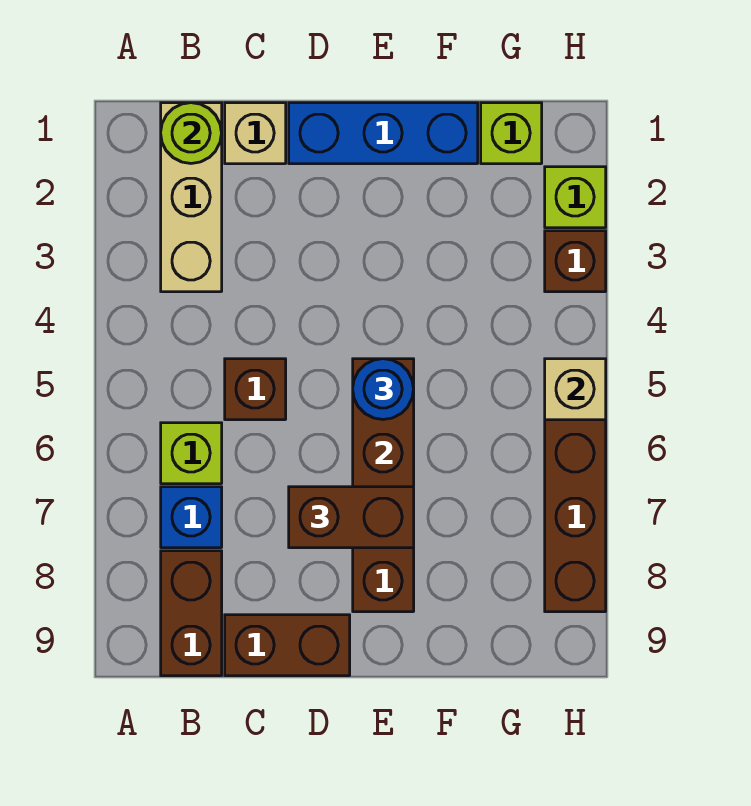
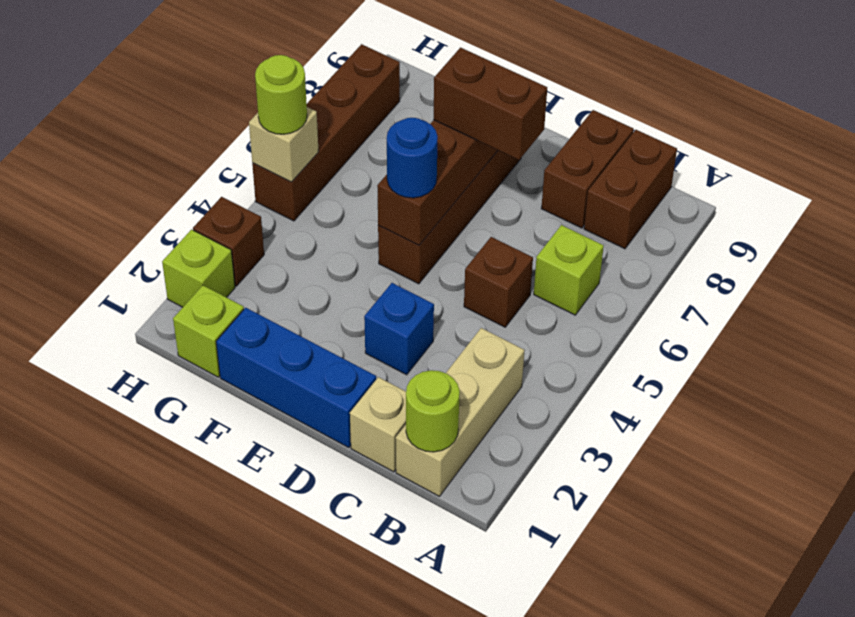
blue 1x1 brick [161,487,222,548] -> blue 1x1 brick moved to [364,283,434,375]
brown 1x2 brick [225,615,350,676] -> brown 1x2 brick turned to [541,110,634,228]
none -> lime 1x1 round brick [255,55,307,134]

